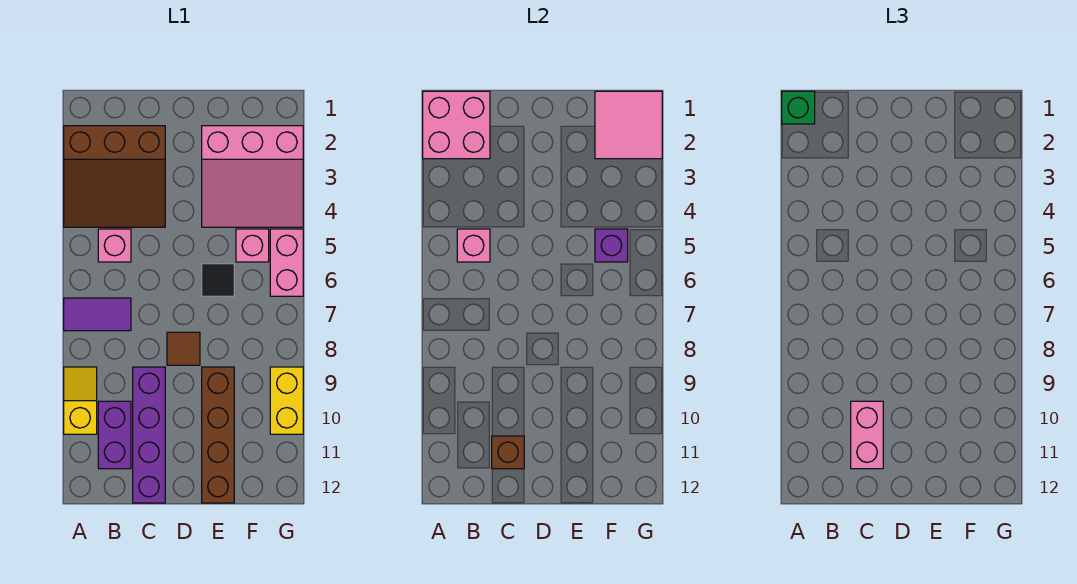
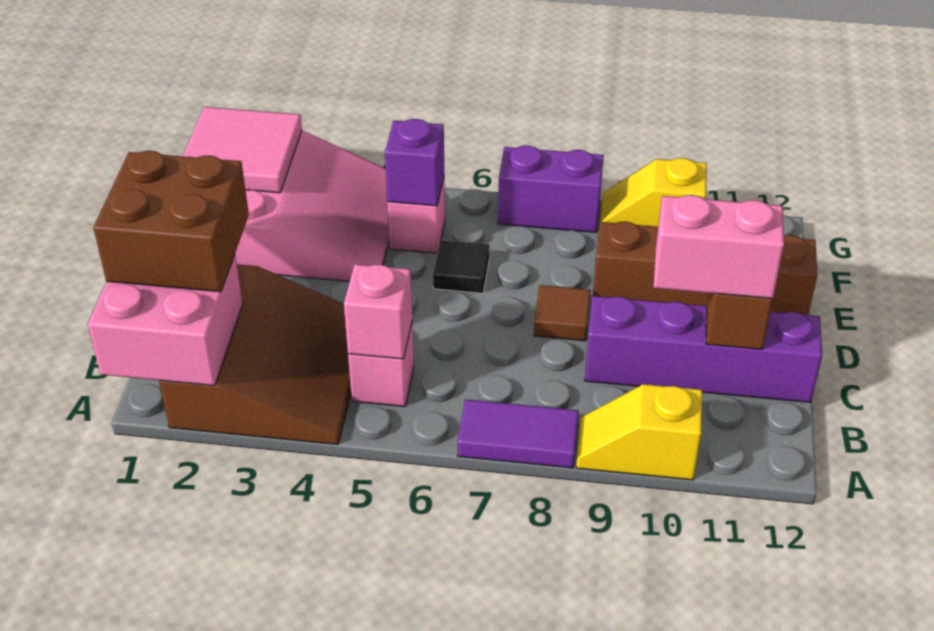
green 1x1 brick [782,91,815,124] -> none
purple 1x2 tile [64,298,131,331] -> purple 1x2 tile turned to [458,399,579,468]
none -> brown 2x2 brick [93,151,249,292]
purple 1x2 brick [98,401,131,469] -> purple 1x2 brick moved to [498,146,604,232]
pink 1x2 brick [270,229,303,296] -> none
yellow 1x2 brick [270,367,303,434] -> yellow 1x2 slope [600,158,707,227]

